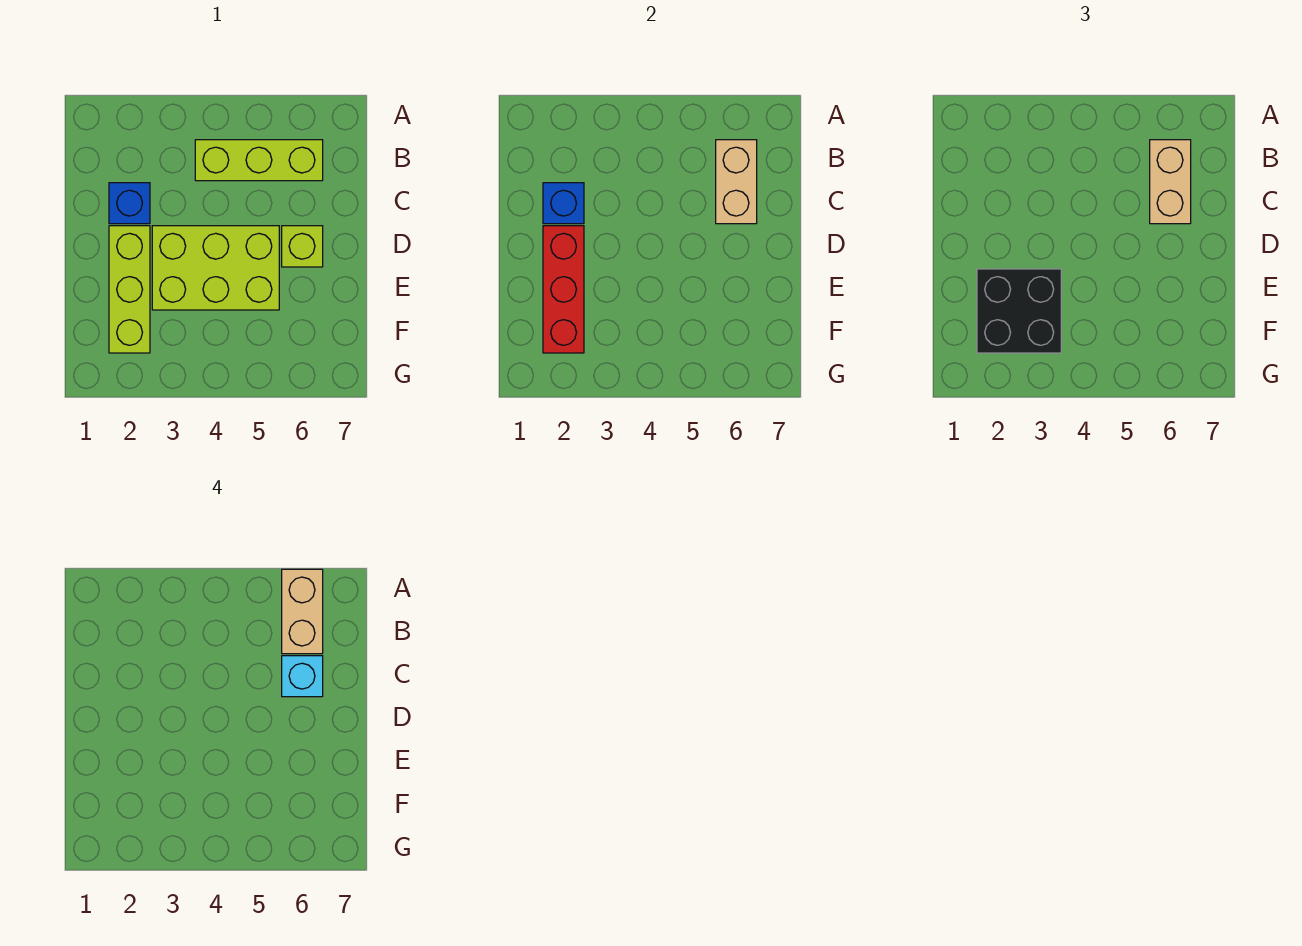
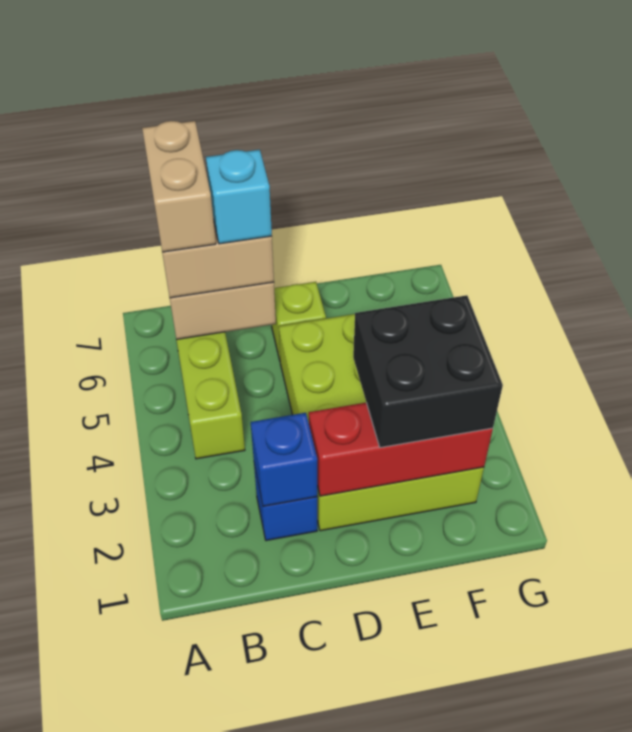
tan 1x2 brick [282,569,323,654] -> tan 1x2 brick turned to [142,121,216,252]

